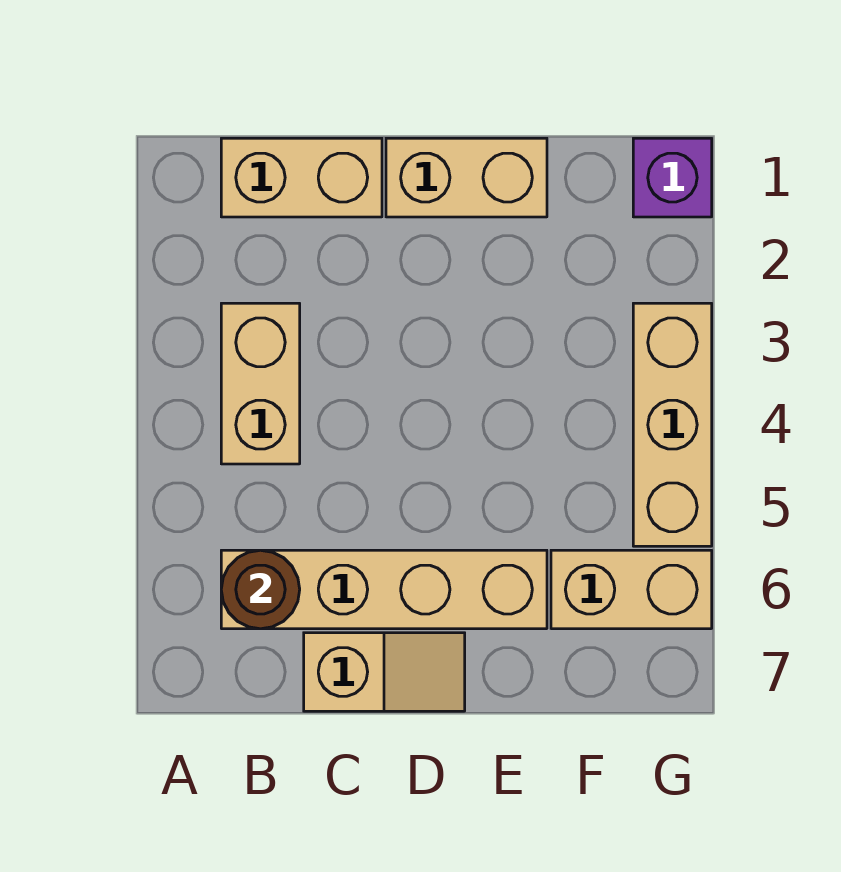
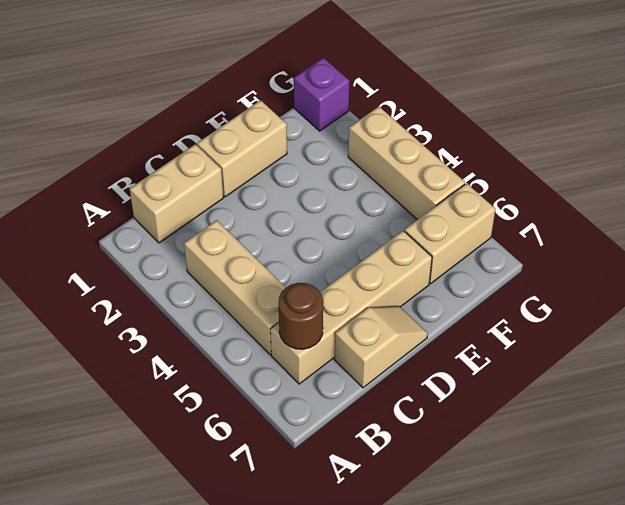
tan 1x2 brick [221,303,300,464] -> tan 1x3 brick [184,220,286,354]

